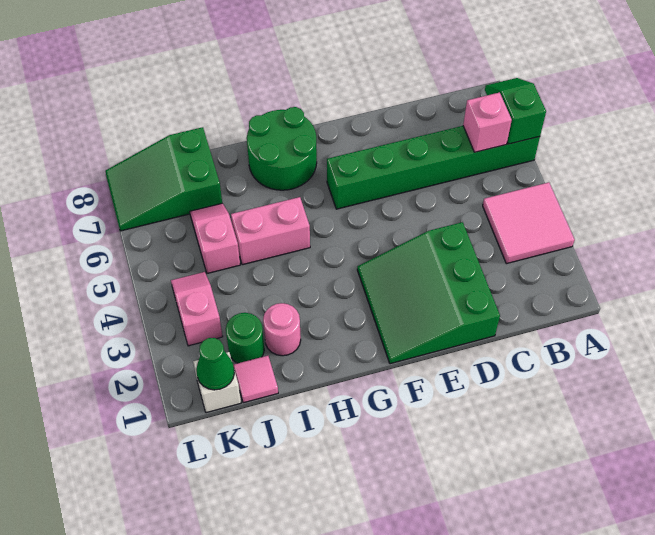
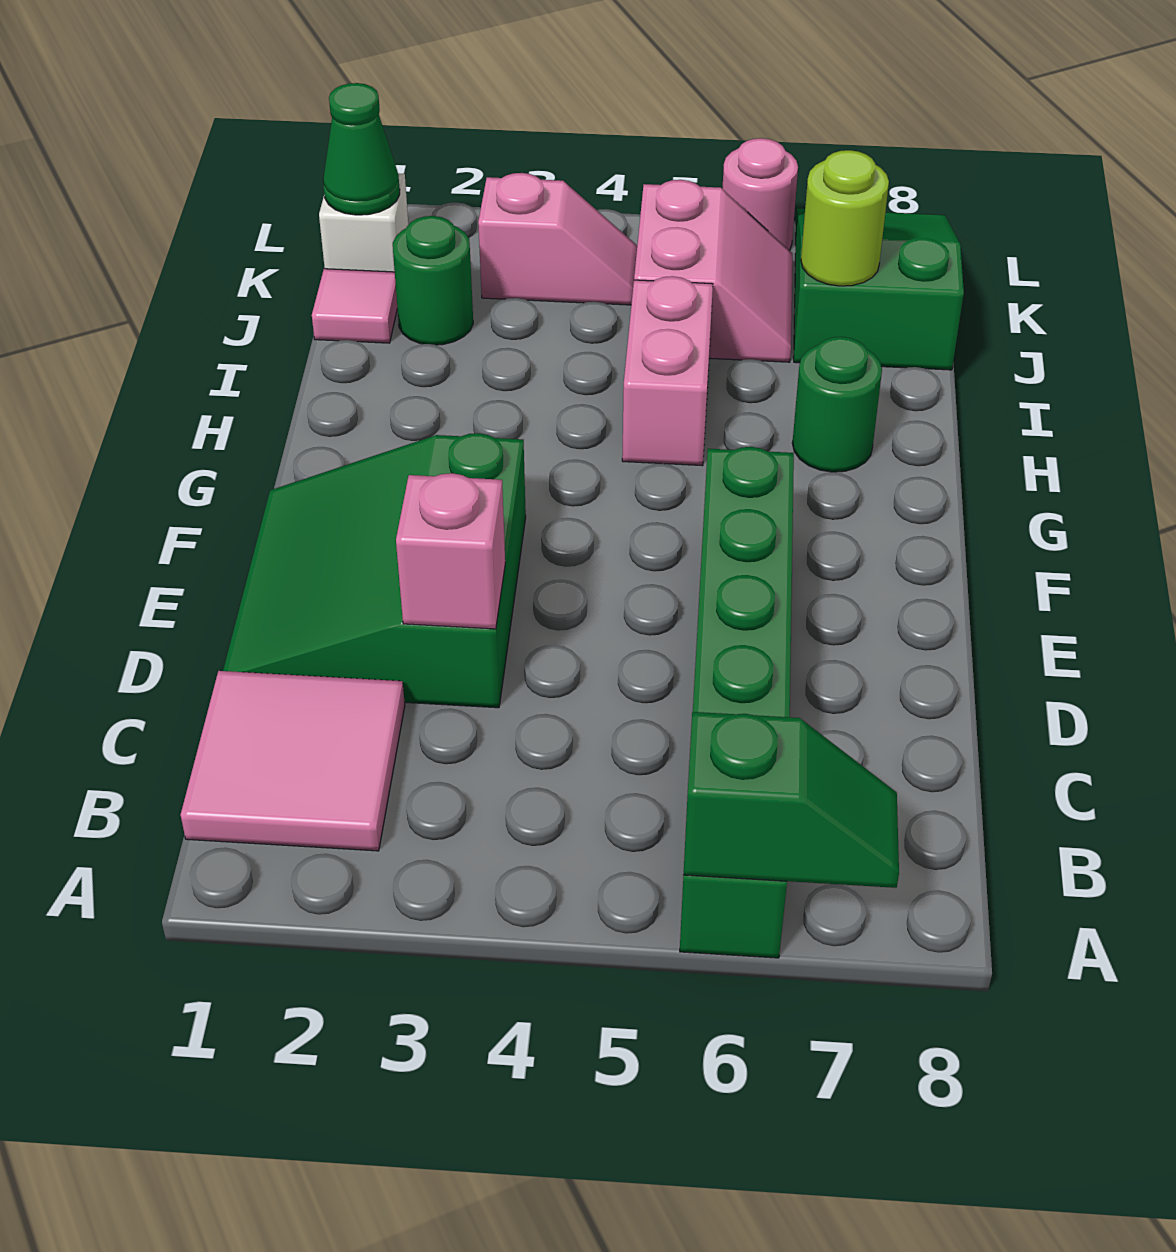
pink 2x2 tile [483,182,575,264] -> pink 2x2 tile moved to [181,671,405,851]
pink 1x1 brick [463,92,512,152] -> pink 1x1 brick moved to [396,473,505,629]
green 3x3 slope [357,222,500,364] -> green 3x3 slope turned to [223,433,526,708]
green 2x2 round brick [247,107,317,190] -> green 1x1 round brick [792,337,882,472]
pink 1x1 round brick [263,303,301,356] -> pink 1x1 round brick moved to [722,138,798,251]
pink 1x2 slope [190,203,240,274] -> pink 2x2 slope [634,180,793,362]
none -> lime 1x1 round brick [801,150,889,286]

